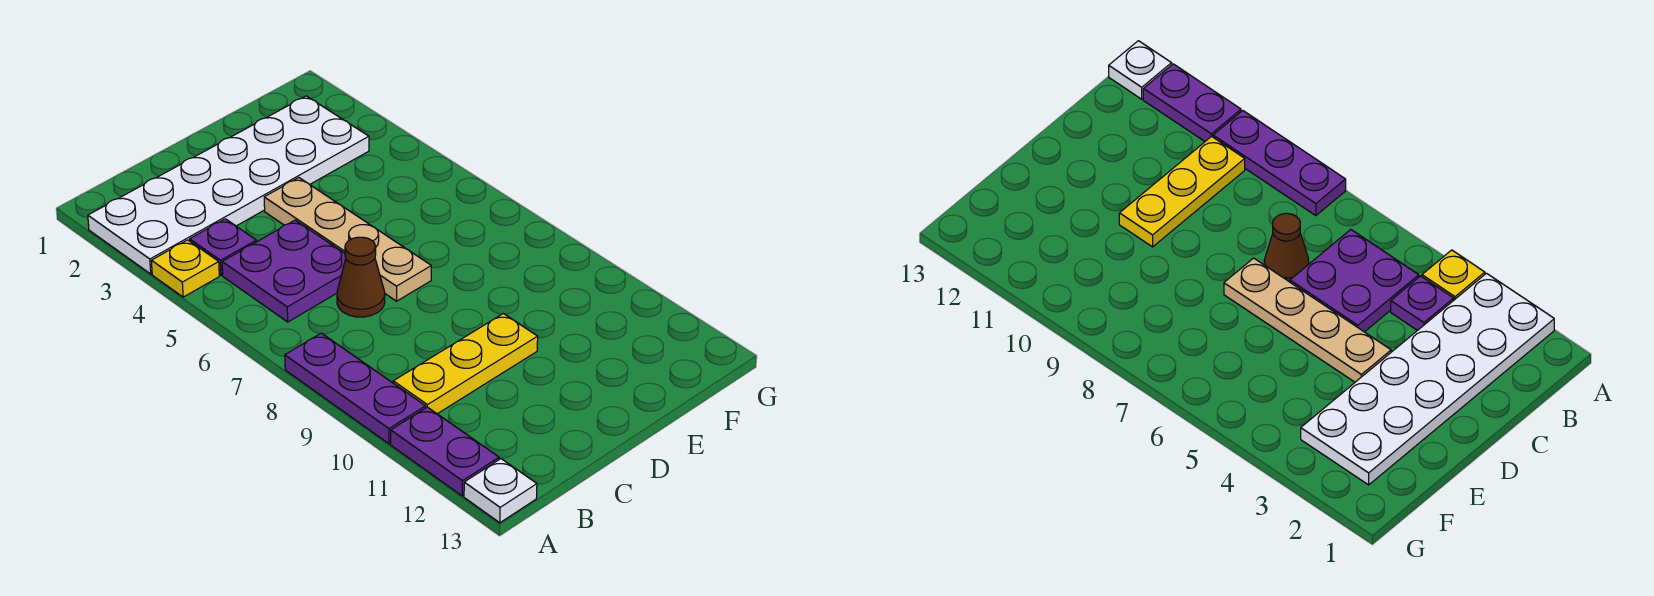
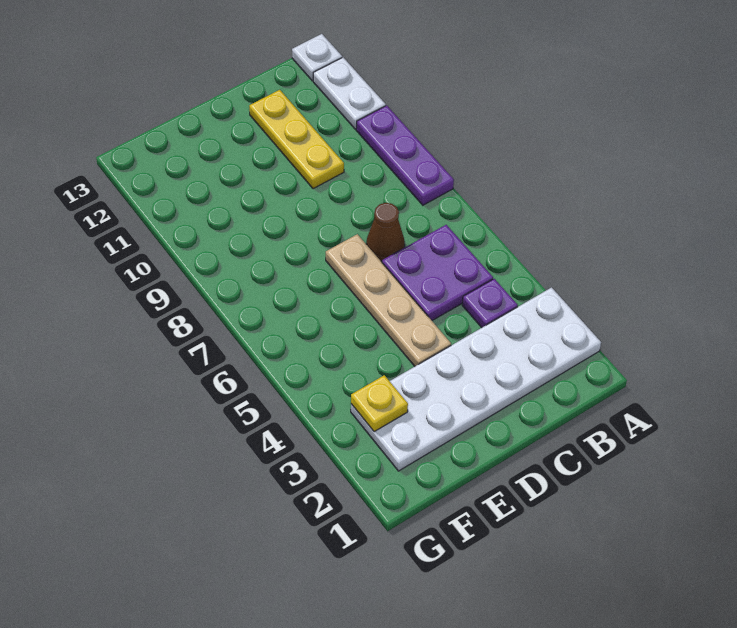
yellow 1x1 plate [151,240,219,297] -> yellow 1x1 plate moved to [351,375,408,432]
purple 1x2 plate [391,407,499,496] -> white 1x2 plate [313,58,386,129]
yellow 1x3 plate [393,314,538,414] -> yellow 1x3 plate turned to [249,90,344,189]

